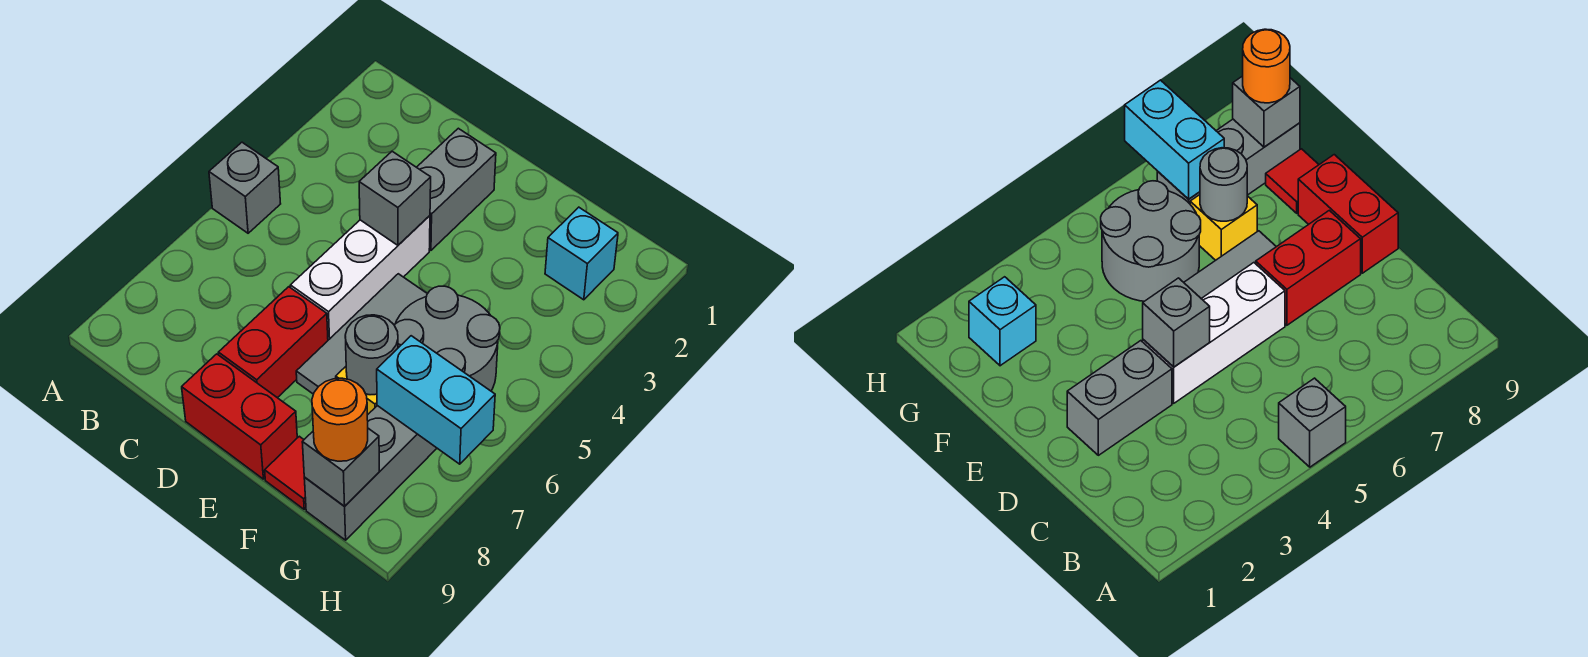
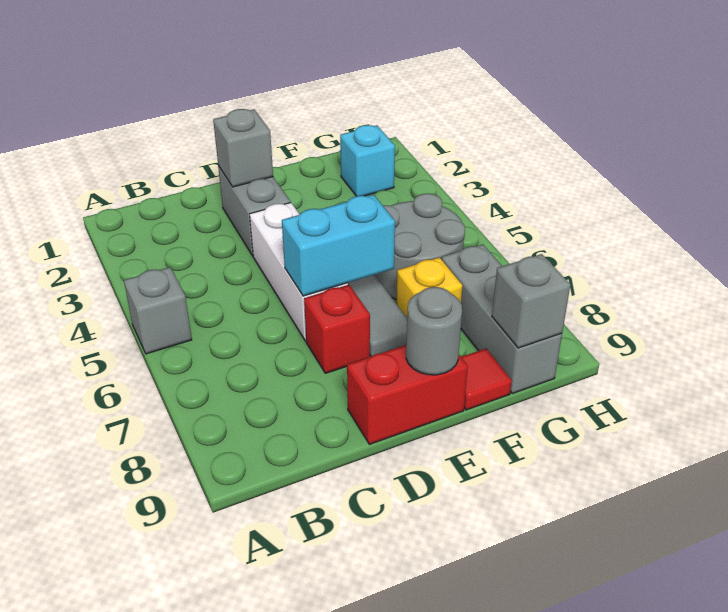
grey 1x1 brick [359,151,431,245] -> grey 1x1 brick moved to [213,109,273,187]
red 1x2 brick [218,287,328,398] -> red 1x1 brick [304,285,370,373]
grey 1x1 round brick [345,315,398,395] -> grey 1x1 round brick moved to [406,287,462,375]
cyan 1x2 brick [377,336,495,464] -> cyan 1x2 brick moved to [282,195,395,296]
orange 1x1 round brick [312,378,368,461] -> none

